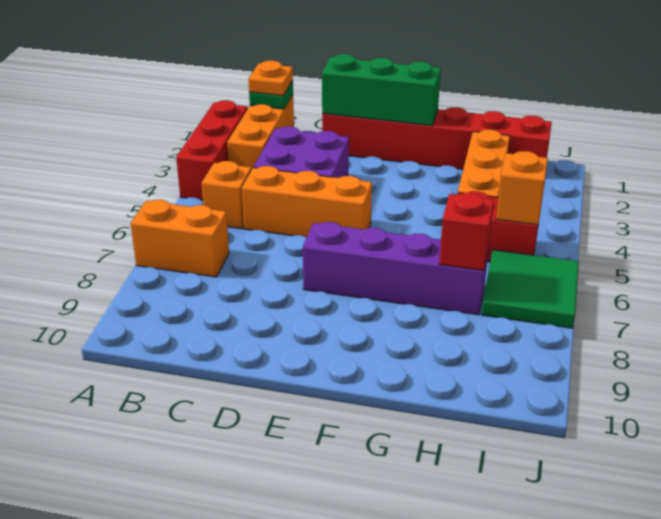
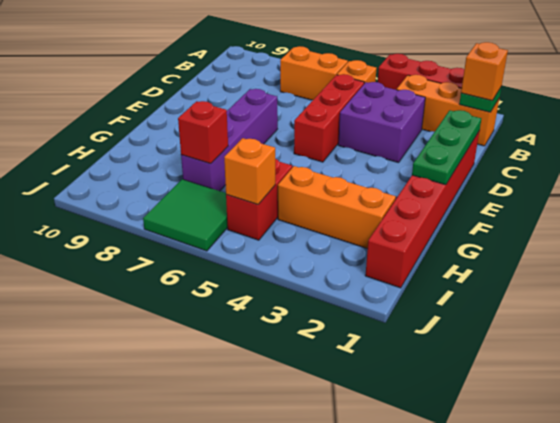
orange 1x2 brick [130,200,229,277] -> orange 1x2 brick turned to [280,46,348,100]
orange 1x1 plate [248,61,293,96] -> orange 1x1 brick [461,42,508,101]
orange 1x3 brick [242,166,372,237] -> red 1x3 brick [294,74,364,162]
green 1x3 brick [322,54,441,126] -> green 1x3 plate [412,110,481,185]

